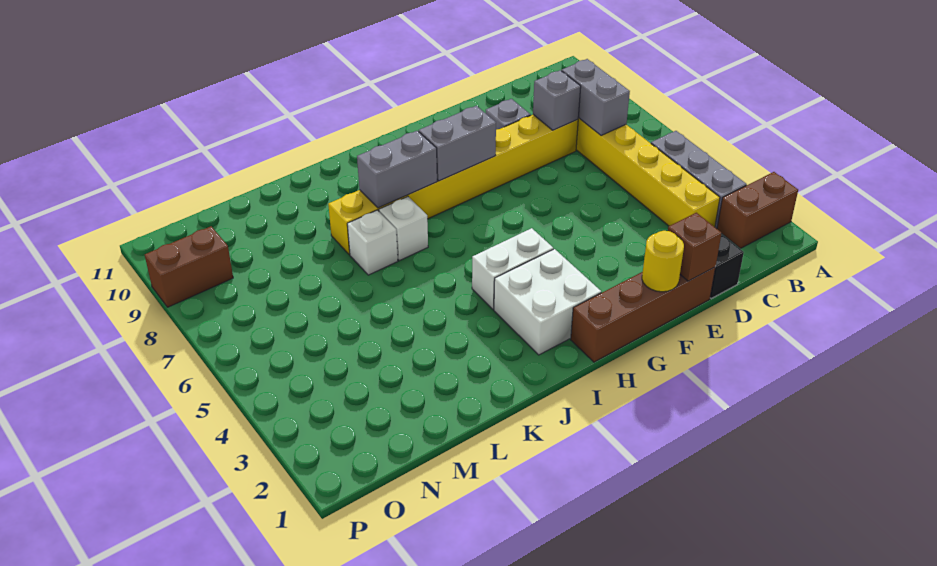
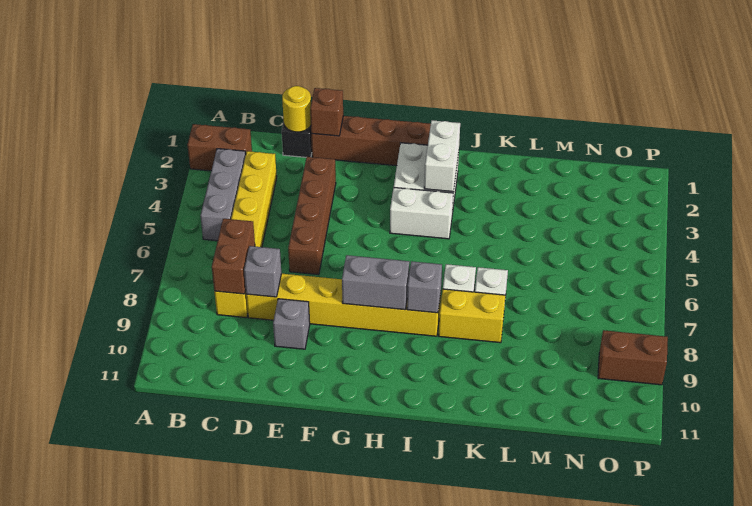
grey 1x2 brick [562,59,630,136] -> brown 1x2 brick [212,219,255,294]
none -> brown 1x4 brick [288,157,336,275]
yellow 1x1 round brick [642,231,684,292] -> yellow 1x1 round brick moved to [282,86,311,132]
none -> white 1x2 brick [424,120,460,192]
grey 1x2 brick [357,131,437,208] -> grey 1x1 brick [407,261,442,313]

